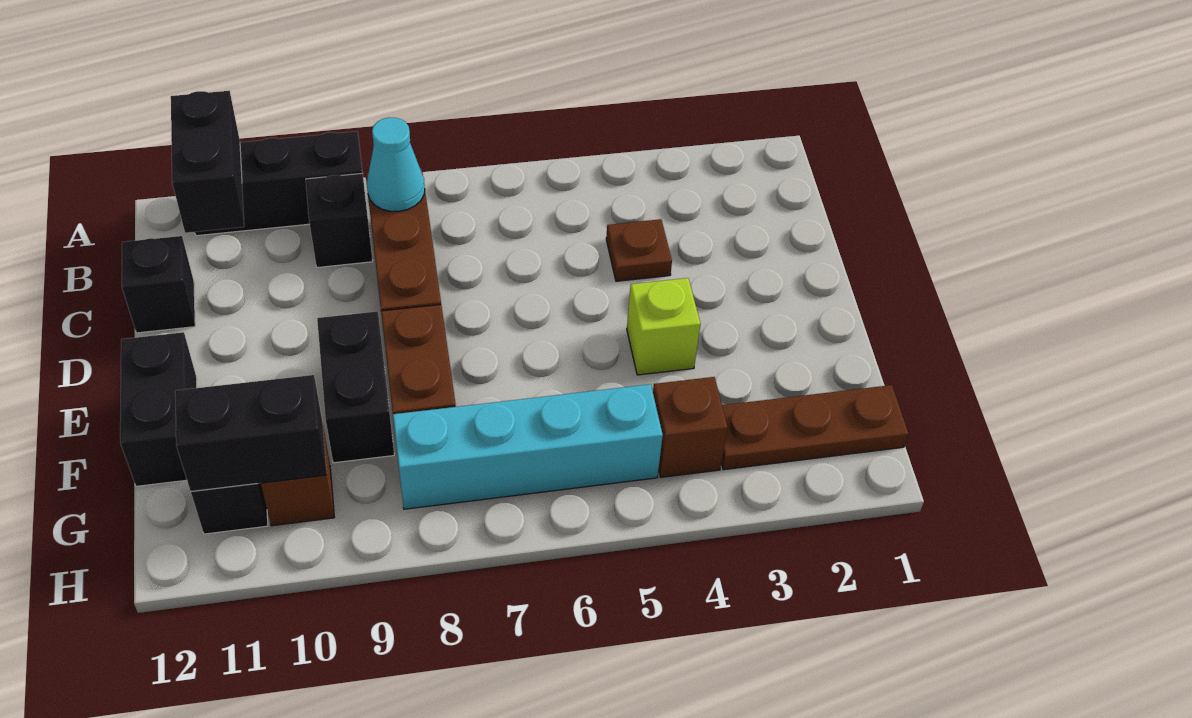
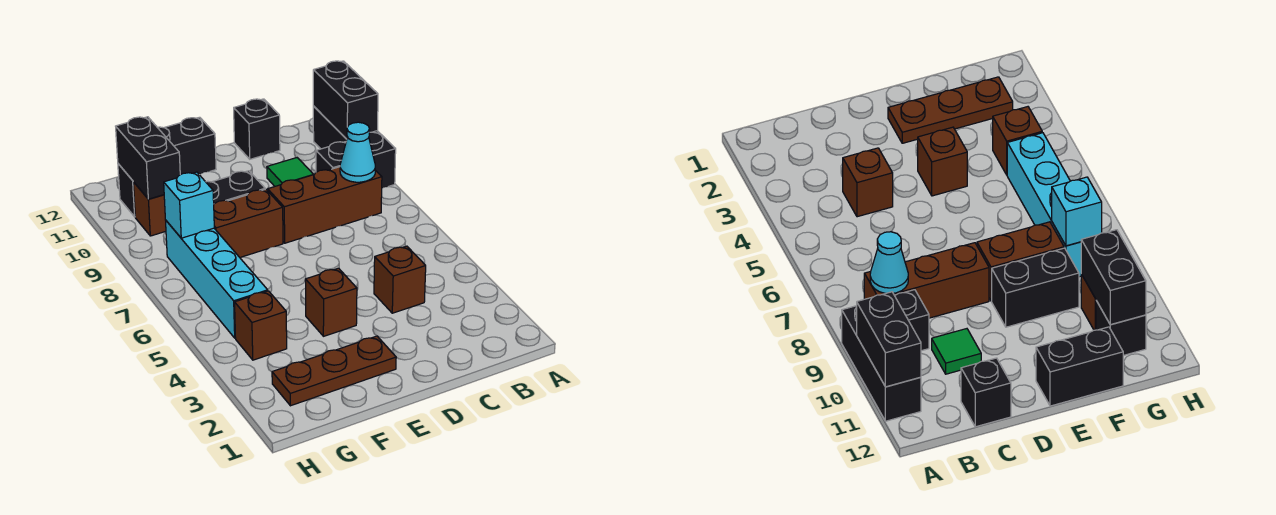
black 1x2 brick [171,91,244,233] -> black 1x2 brick turned to [313,61,378,139]
brown 1x1 plate [606,219,672,281] -> brown 1x1 brick [374,246,426,313]
none -> green 1x1 tile [267,158,313,186]
lime 1x1 brick [627,278,700,375] -> brown 1x1 brick [305,268,357,336]
brown 1x3 plate [721,385,909,470] -> brown 1x3 plate turned to [272,336,396,406]
none -> cyan 1x1 brick [164,172,214,238]

